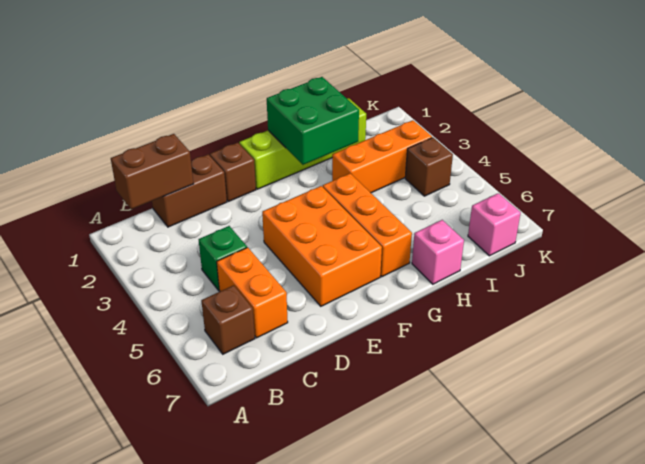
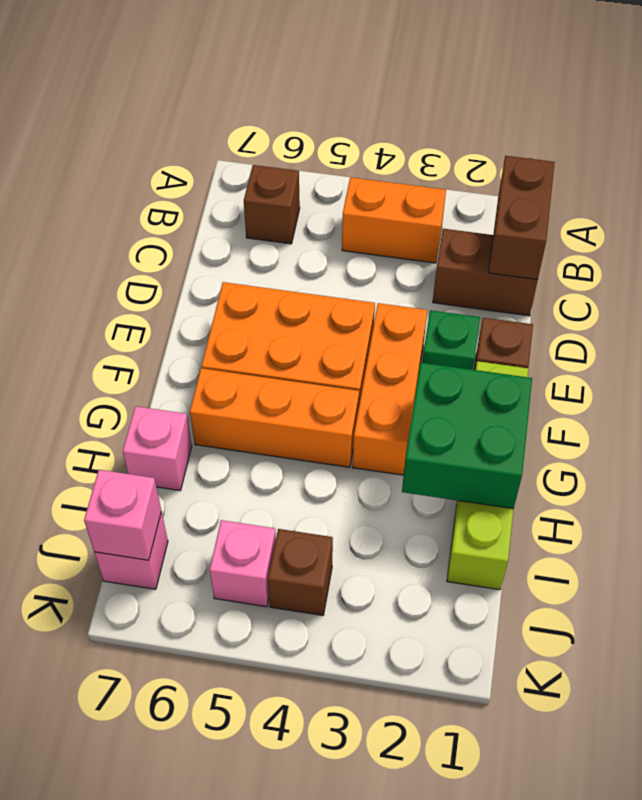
brown 1x2 brick [152,154,227,227] -> brown 1x2 brick turned to [433,229,538,316]
green 1x1 brick [199,226,247,291] -> green 1x1 brick moved to [422,310,480,370]
orange 1x2 brick [217,247,288,338] -> orange 1x2 brick moved to [342,177,446,263]
orange 1x3 brick [332,120,432,193] -> orange 1x3 brick moved to [353,303,427,475]
none -> pink 1x1 brick [210,520,276,607]
none -> pink 1x1 brick [84,470,161,560]

